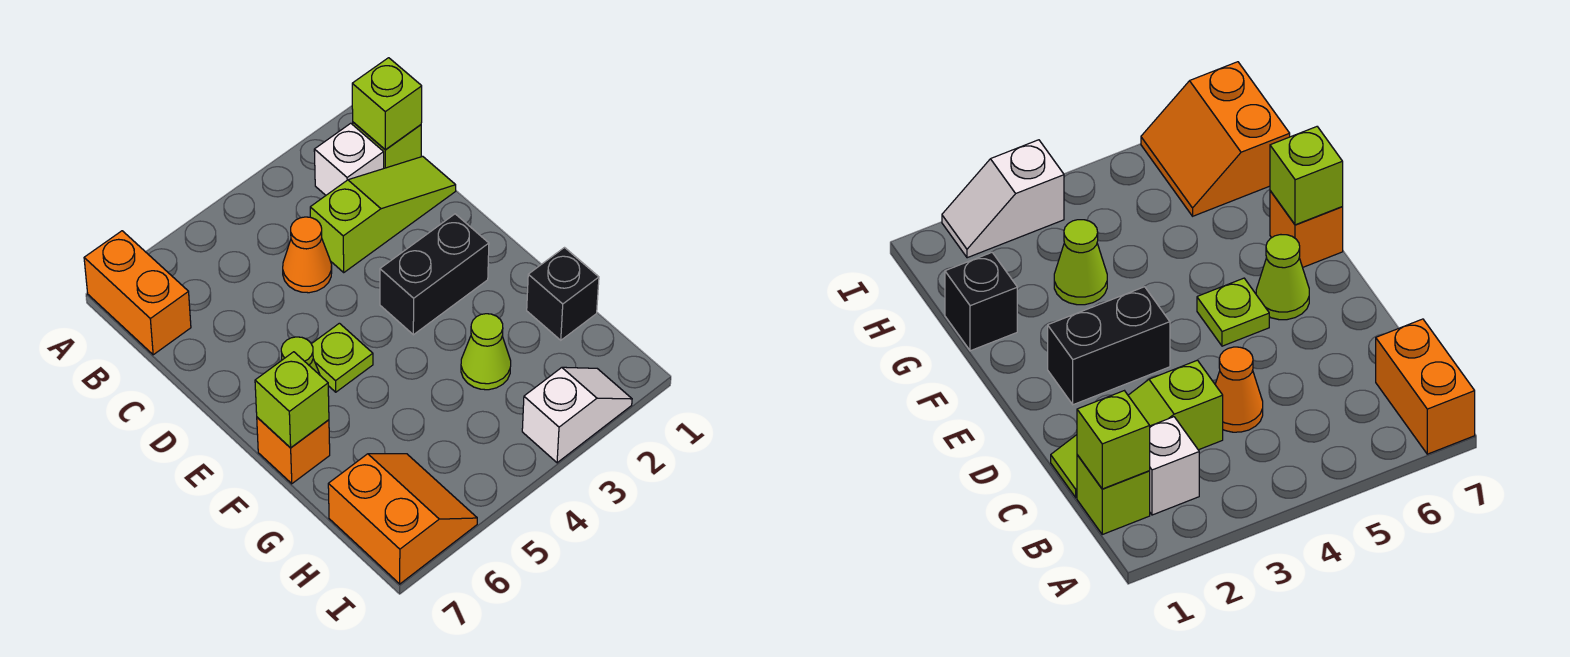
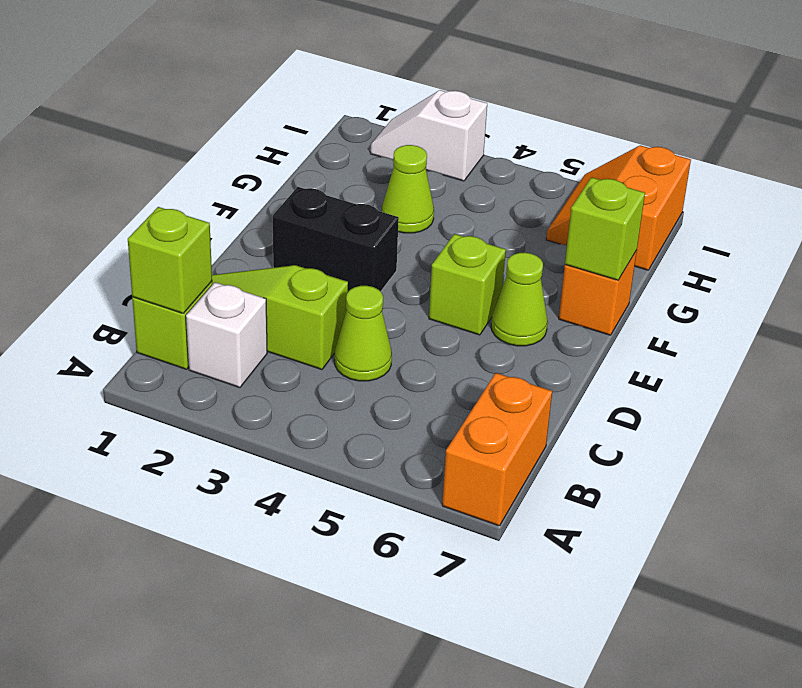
orange 1x1 cone [283,217,332,293] -> lime 1x1 cone [335,286,392,381]
lime 1x1 plate [312,323,373,392] -> lime 1x1 brick [429,234,506,335]
black 1x1 brick [527,248,599,340] -> none

